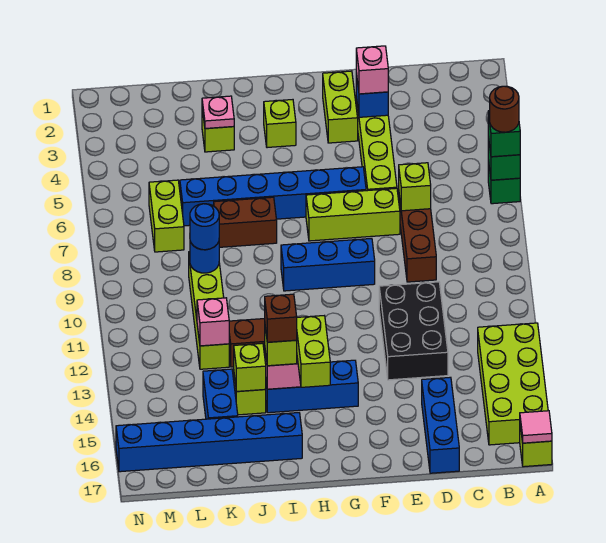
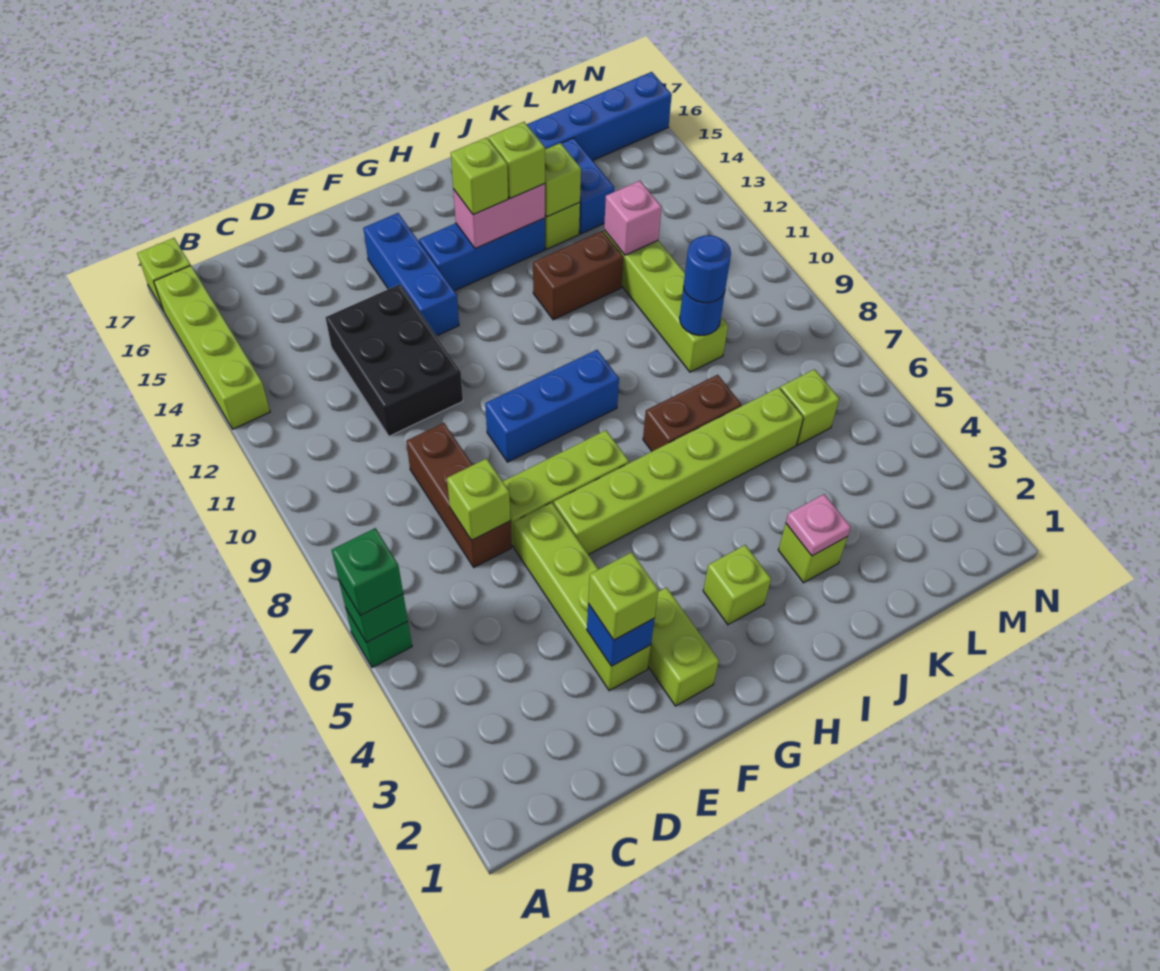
brown 1x1 round brick [489,86,519,132] -> none
lime 2x4 brick [478,323,548,445] -> lime 1x4 brick [154,266,270,429]
pink 1x1 tile [520,411,552,443] -> none
blue 1x3 brick [422,377,459,473] -> blue 1x3 brick moved to [363,213,459,336]
pink 1x1 brick [356,46,388,94] -> lime 1x1 brick [588,552,658,640]
blue 1x6 brick [180,167,366,226] -> lime 1x6 brick [554,387,803,555]
lime 1x2 brick [297,316,330,387] -> lime 1x1 brick [451,137,508,214]
brown 1x1 brick [265,294,297,342] -> none
lime 1x2 brick [149,180,184,252] -> lime 1x1 brick [780,369,839,445]

